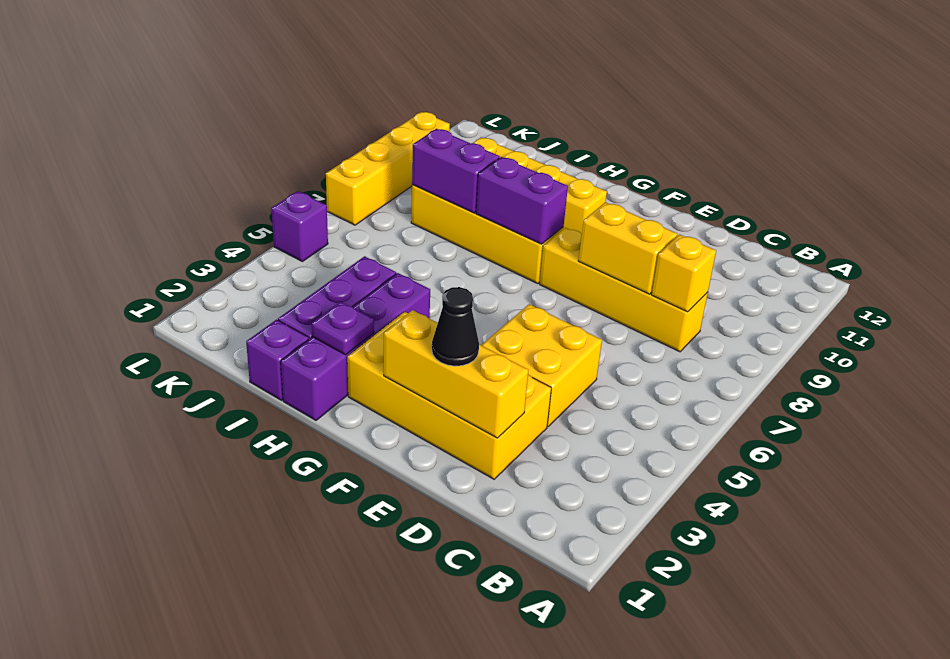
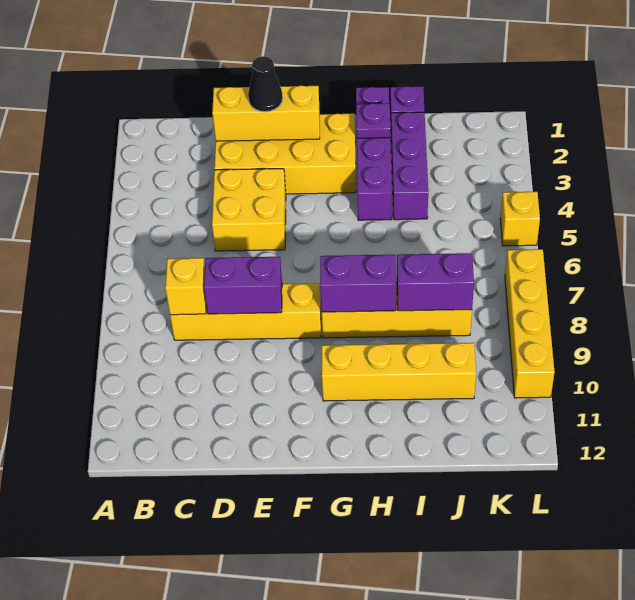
yellow 1x2 brick [579,202,678,294] -> purple 1x2 brick [204,257,282,314]
purple 1x1 brick [271,191,328,261] -> yellow 1x1 brick [500,192,540,246]

